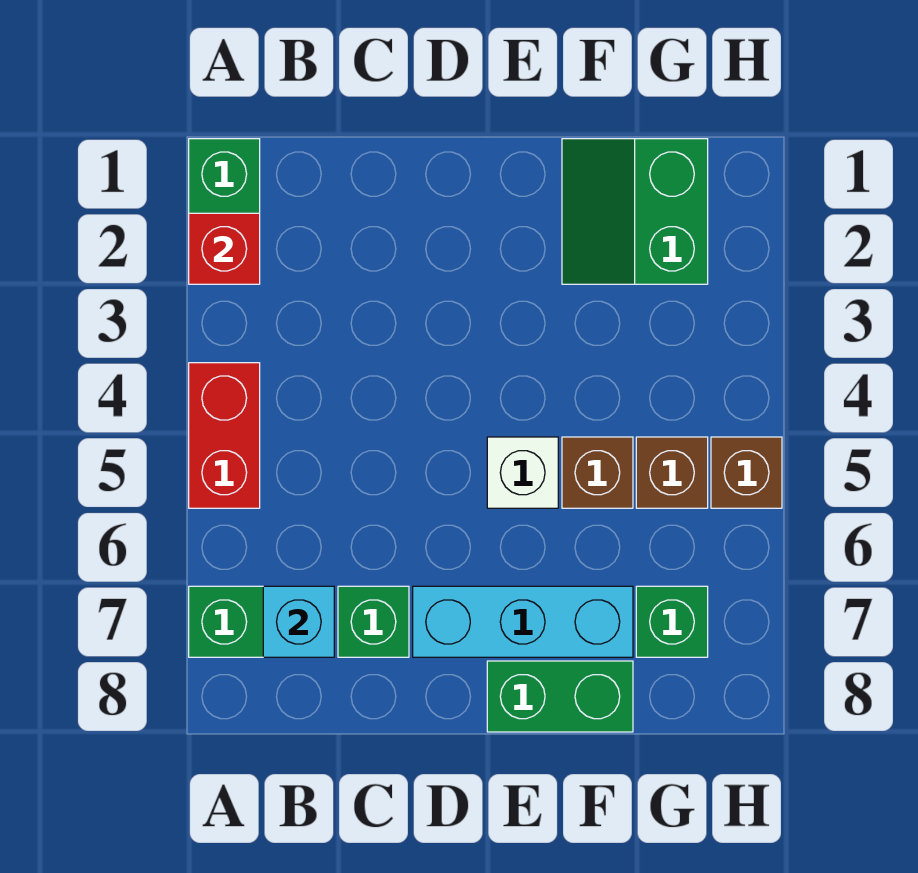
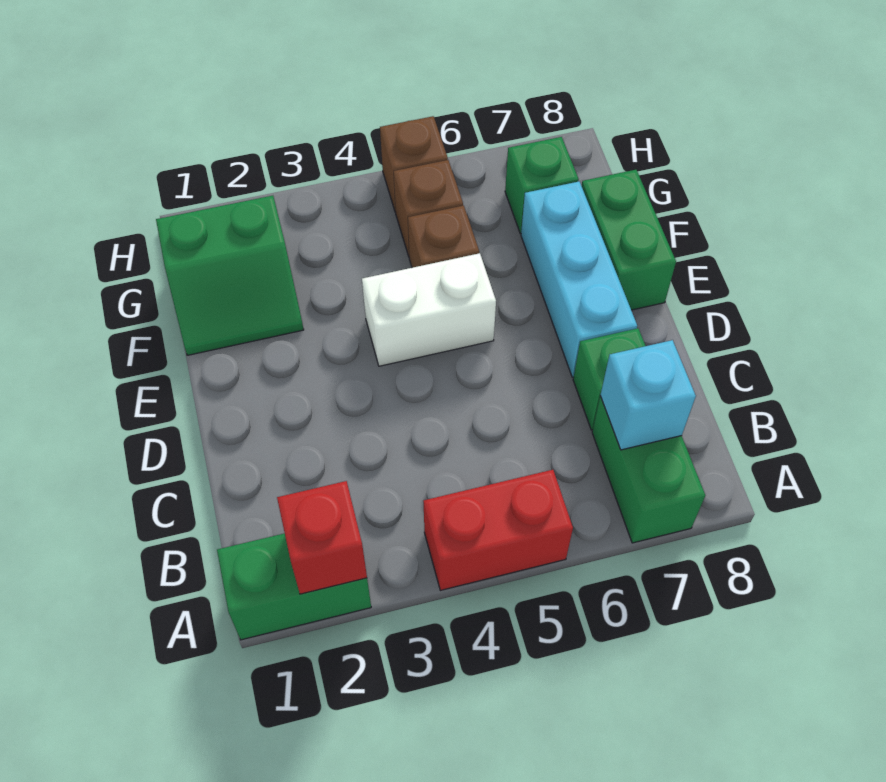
white 1x1 brick [487,437,558,508] -> white 1x2 brick [362,253,496,366]

